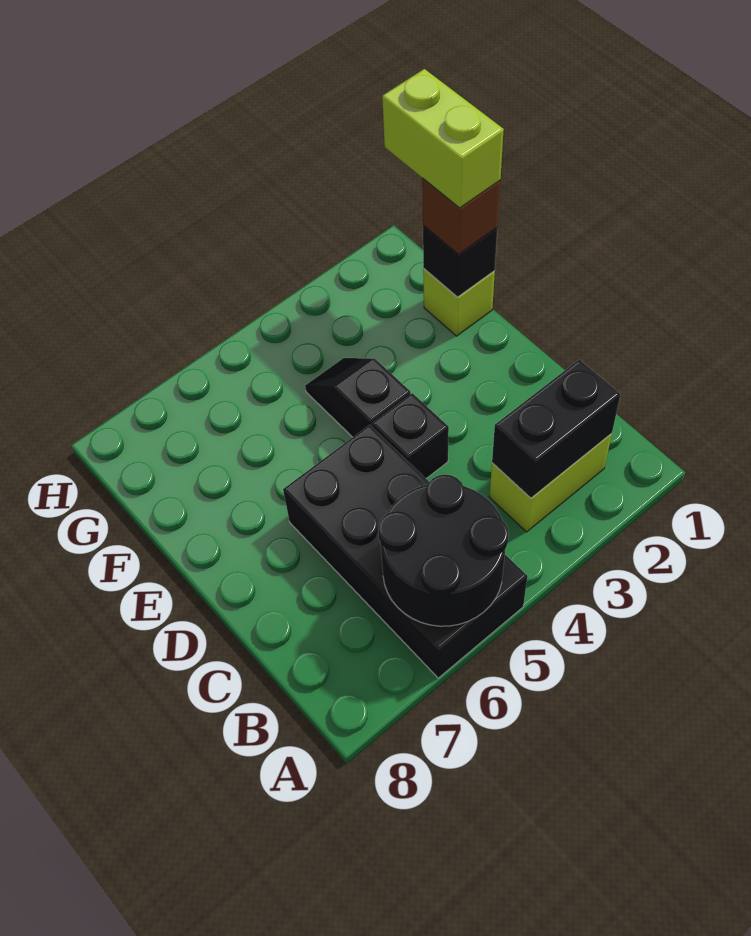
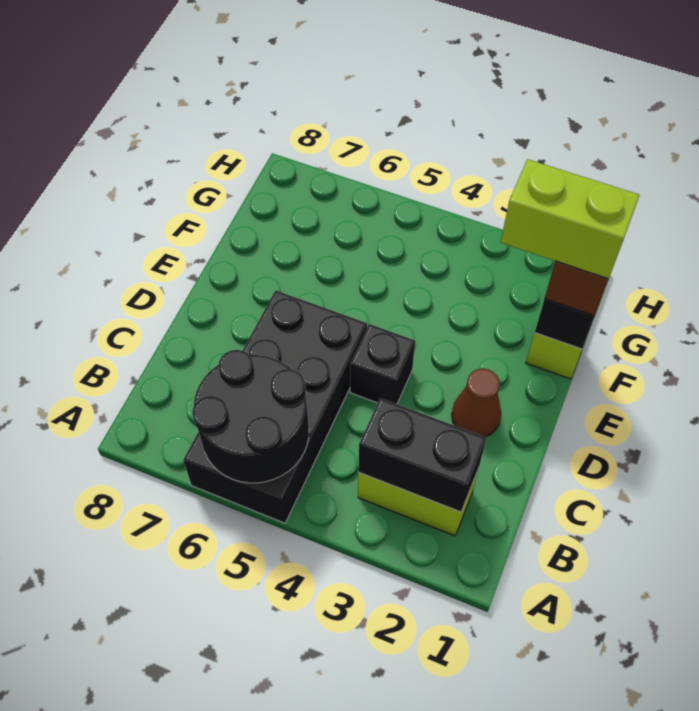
none -> brown 1x1 cone [452,369,501,437]
black 1x2 slope [305,358,411,437] -> none
lime 1x2 brick [382,69,504,208] -> lime 1x2 brick turned to [501,159,640,279]

